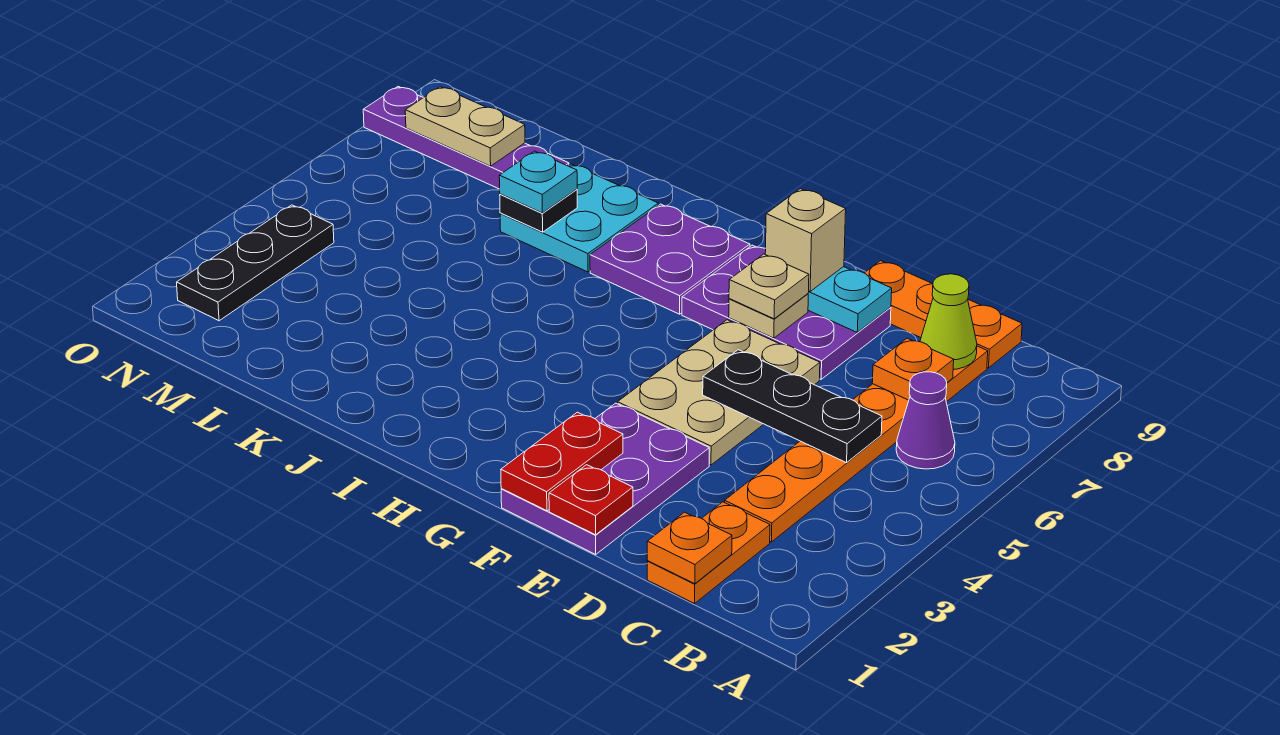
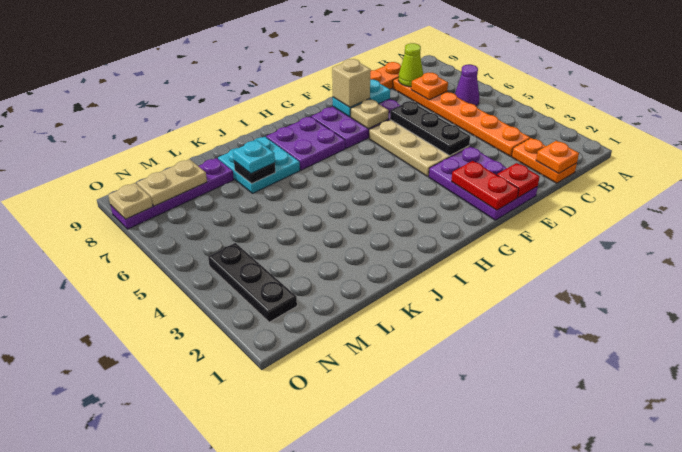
black 1x3 plate [703,350,882,463] -> black 1x3 plate turned to [390,101,470,156]
tan 1x1 plate [729,254,809,319] -> tan 1x1 plate moved to [108,183,153,219]

